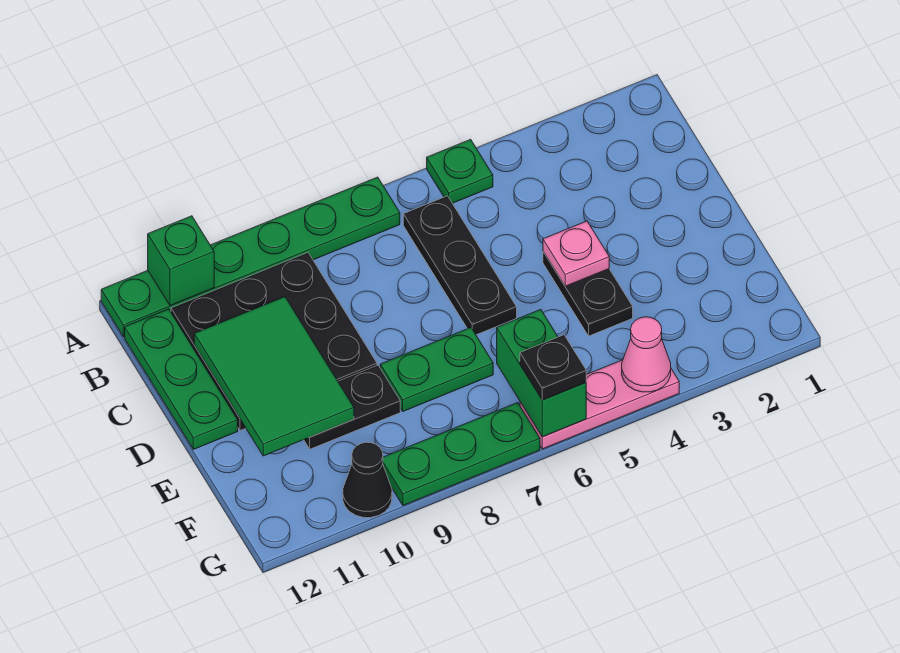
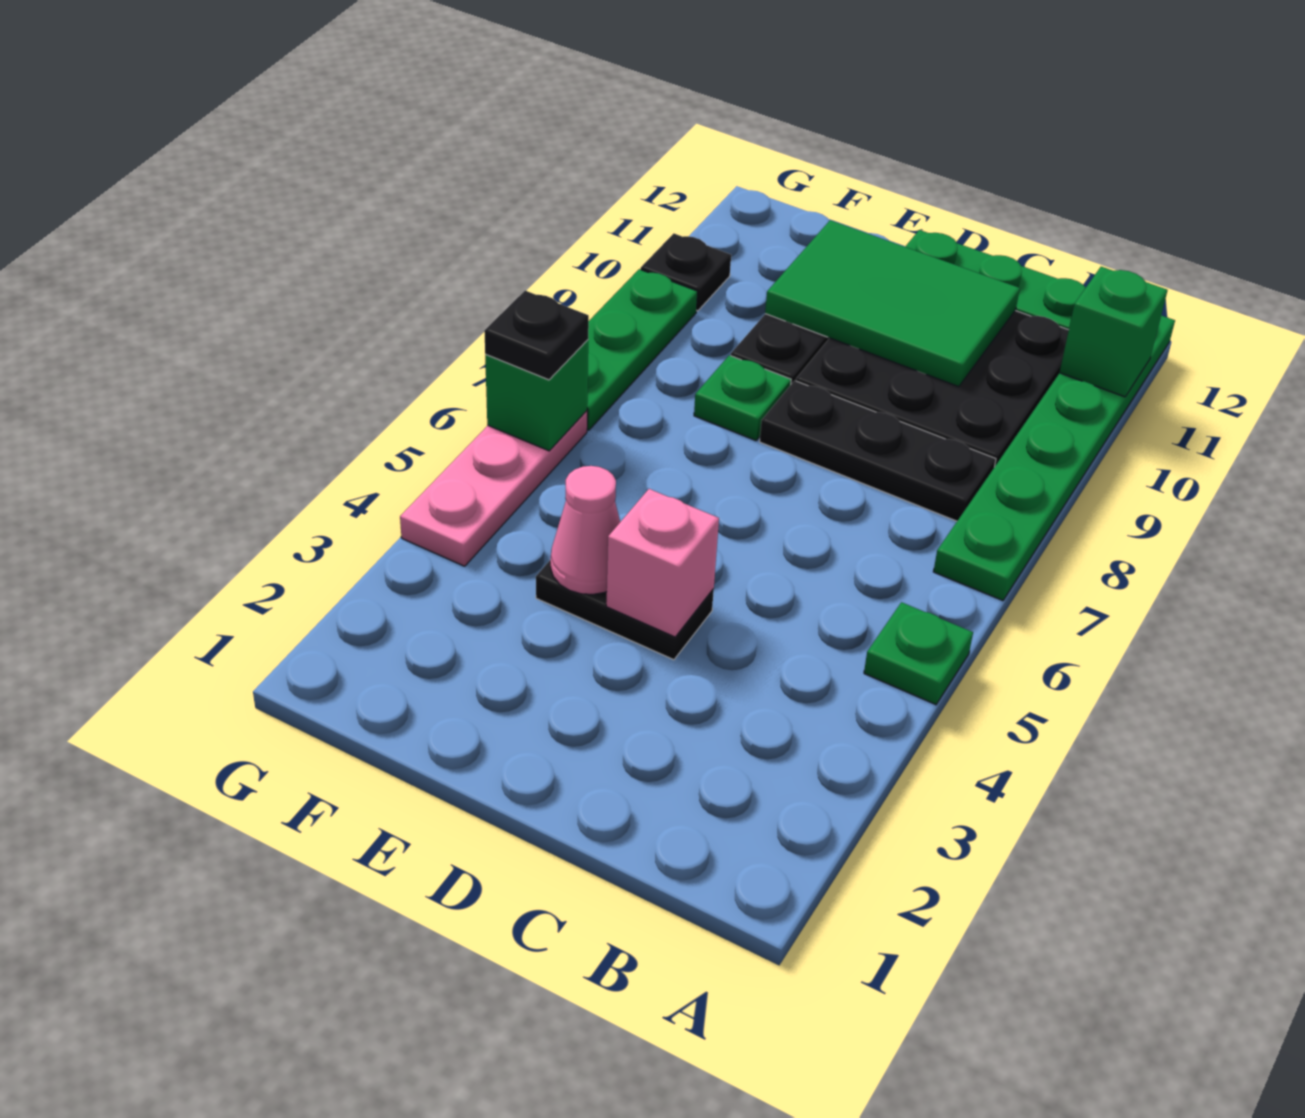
black 1x3 plate [403,196,517,335] -> black 1x3 plate moved to [760,381,996,521]
pink 1x1 plate [543,221,609,286] -> pink 1x1 brick [606,489,719,637]
green 1x2 plate [380,328,493,411] -> green 1x1 plate [694,355,791,441]
green 1x2 brick [497,309,586,437] -> green 1x1 brick [485,340,588,451]
pink 1x1 cone [622,317,671,392] -> pink 1x1 cone moved to [551,466,620,594]
black 1x1 cone [343,442,392,518] -> black 1x1 plate [641,233,731,311]

